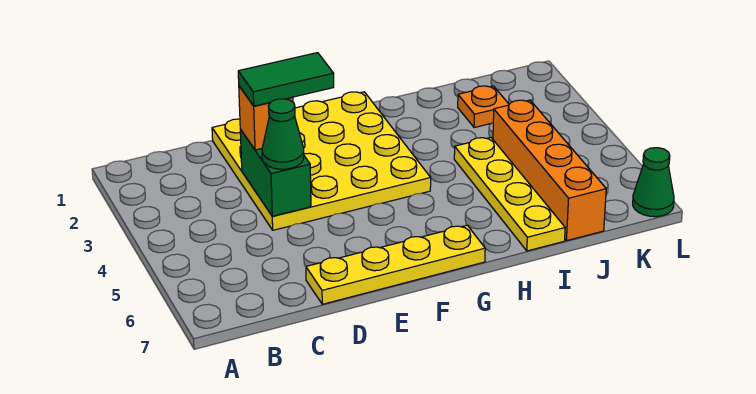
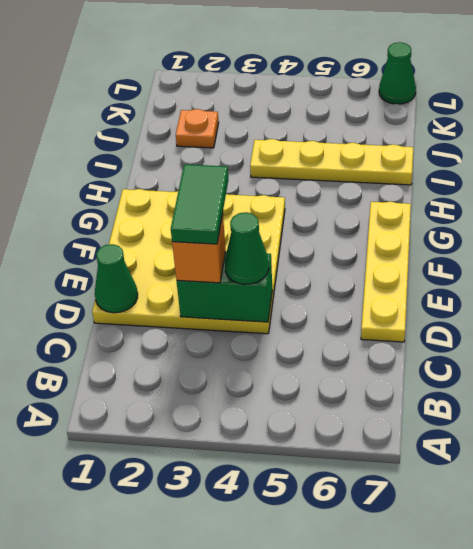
none -> green 1x1 cone [95,244,138,313]
orange 1x4 brick [493,100,606,241] -> none

